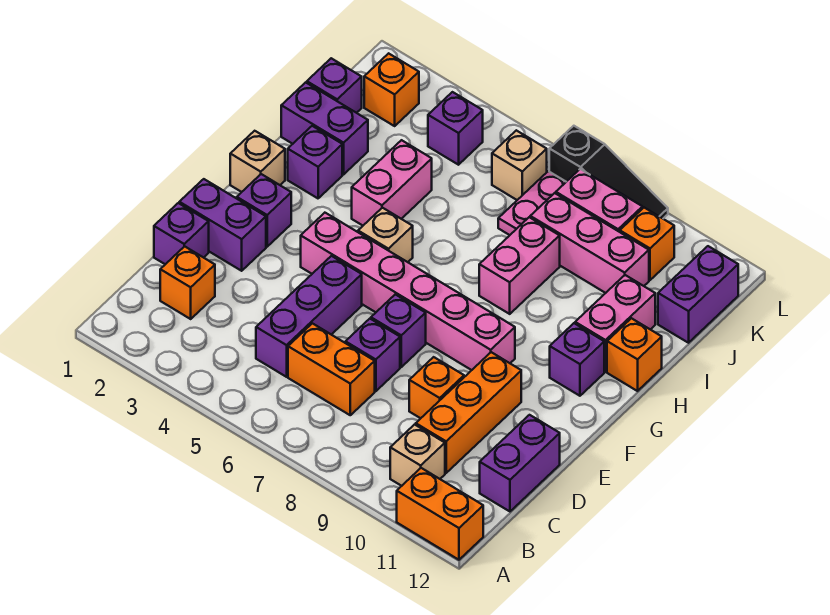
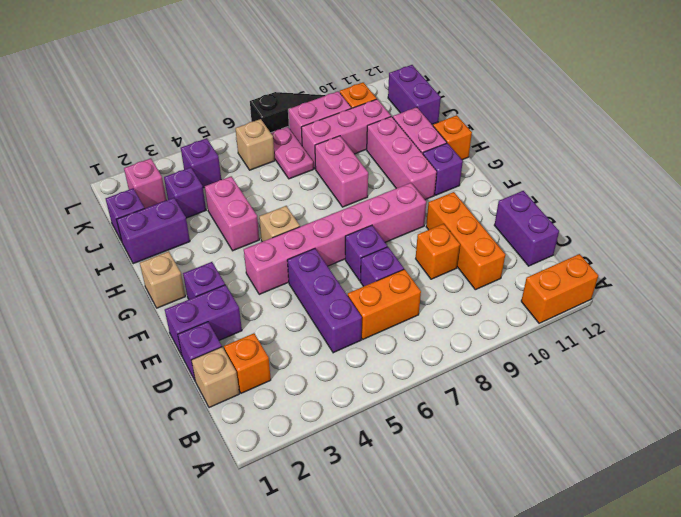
tan 1x1 brick [390,425,445,486] -> tan 1x1 brick moved to [192,347,239,408]
none -> pink 1x3 brick [367,117,437,200]
purple 1x1 brick [288,126,342,198] -> purple 1x1 brick moved to [164,167,206,218]
orange 1x1 brick [364,53,419,126] -> pink 1x1 brick [124,158,166,208]

